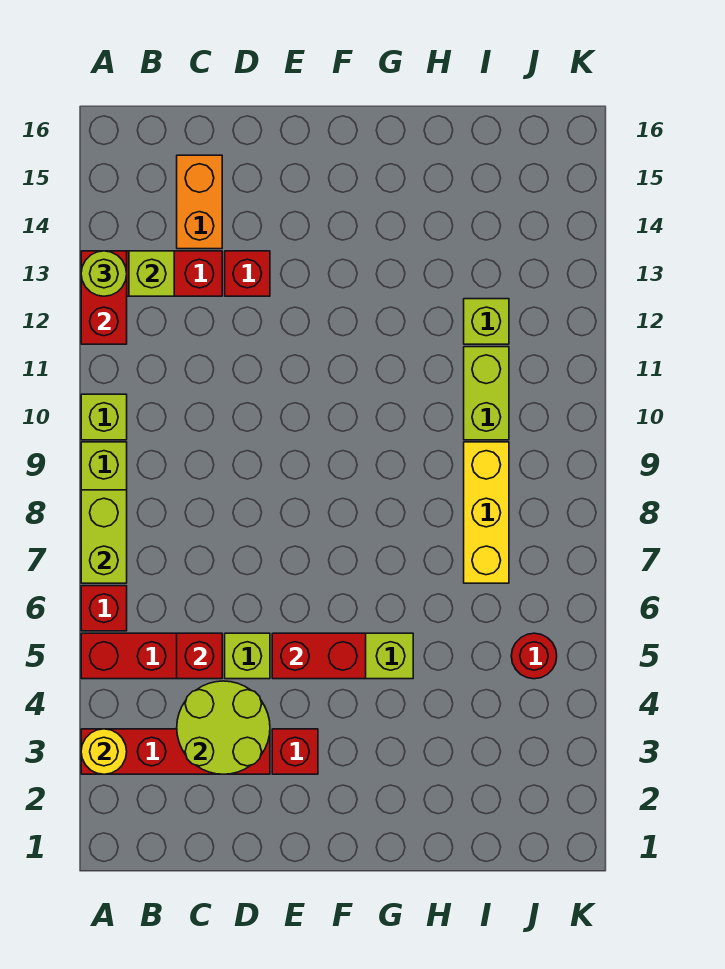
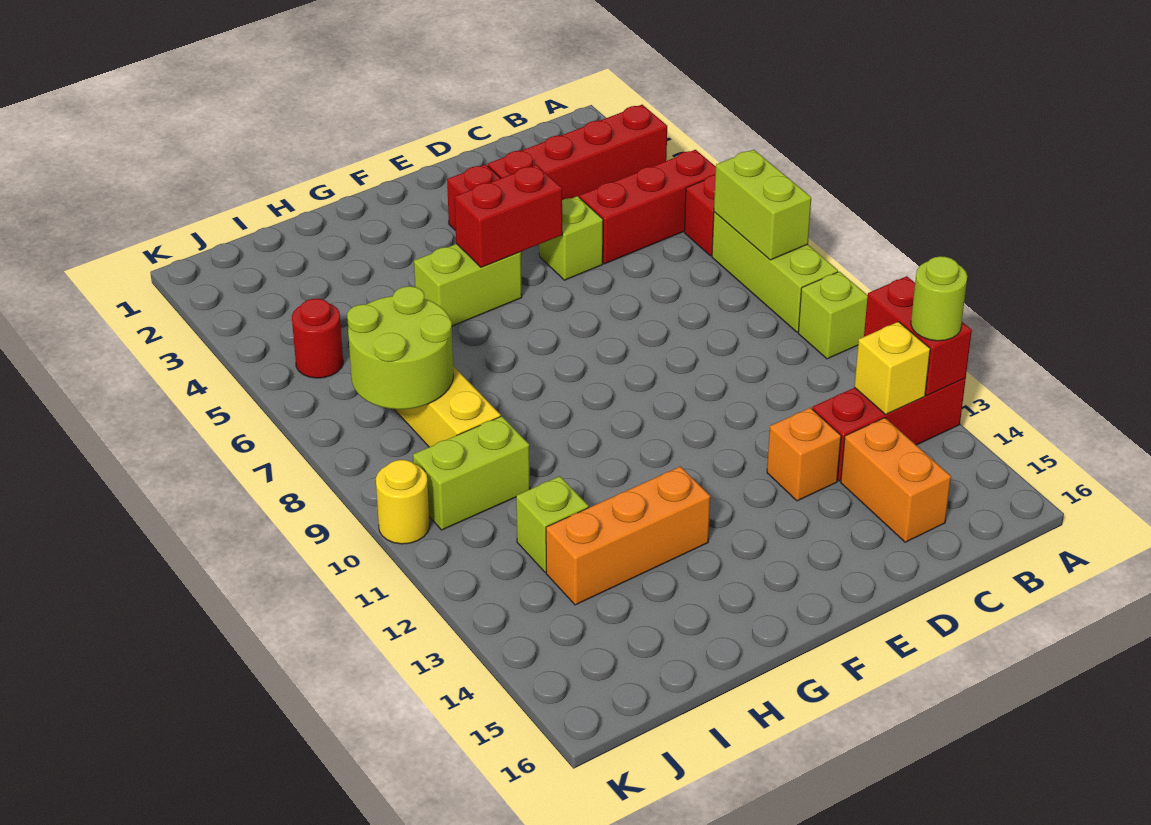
yellow 1x1 round brick [81,729,127,774] -> yellow 1x1 round brick moved to [376,460,430,544]
lime 1x1 brick [129,251,174,296] -> yellow 1x1 brick [854,322,930,415]
lime 2x2 round brick [177,681,270,774] -> lime 2x2 round brick moved to [347,286,453,409]
red 1x1 brick [177,633,222,679] -> none
red 1x1 brick [225,251,270,296] -> orange 1x1 brick [767,408,841,501]
none -> orange 1x3 brick [546,466,710,605]
lime 1x2 brick [464,347,509,440] -> lime 1x2 brick turned to [413,416,530,530]

